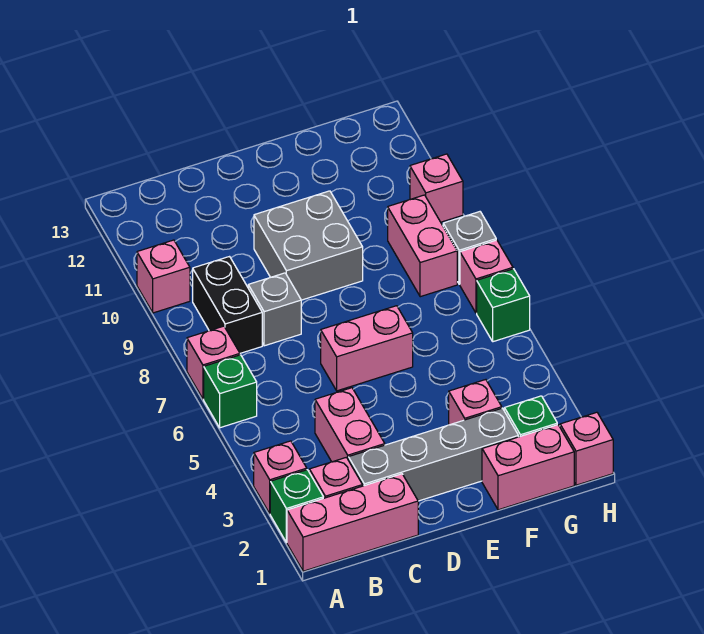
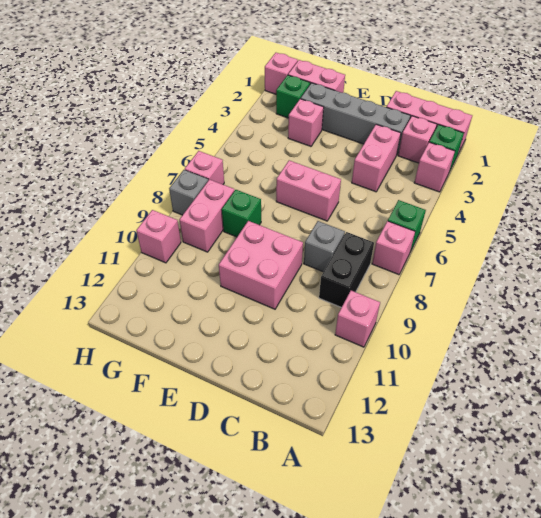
grey 2x2 brick [254,191,363,300] -> pink 2x2 brick [219,221,303,309]
green 1x1 brick [477,269,530,342] -> green 1x1 brick moved to [222,190,261,237]

